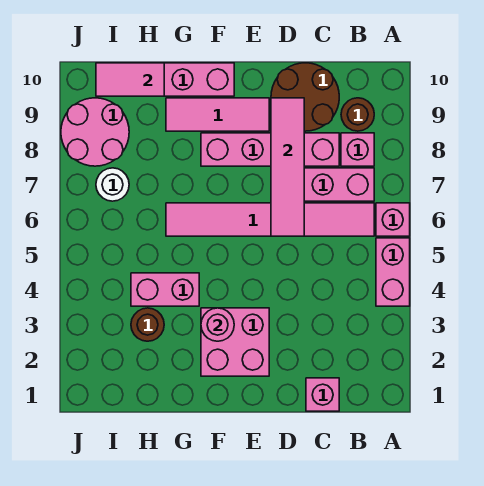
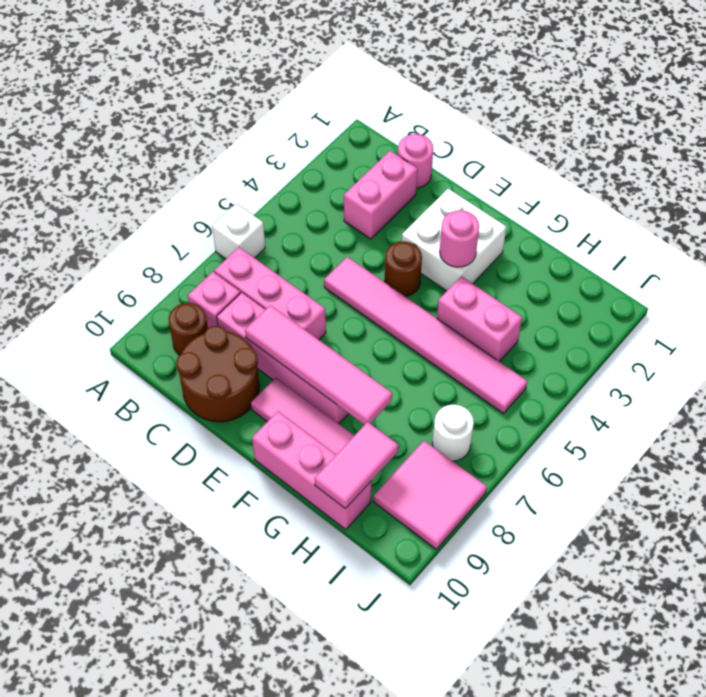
pink 1x2 brick [376,238,410,306] -> pink 1x2 brick moved to [344,151,417,239]
pink 1x1 brick [376,203,410,236] -> white 1x1 brick [212,204,265,259]
pink 1x6 tile [166,203,374,236] -> pink 1x6 tile moved to [324,257,527,414]
pink 1x1 brick [306,378,339,411] -> pink 1x1 round brick [398,134,433,188]
pink 1x4 tile [271,98,304,236] -> pink 1x4 tile turned to [245,305,392,425]
pink 2x2 brick [201,308,269,376] -> white 2x2 brick [402,189,506,291]
brown 1x1 round brick [131,308,164,341] -> brown 1x1 round brick moved to [385,241,422,296]
pink 1x2 tile [96,63,164,96] -> pink 1x2 tile turned to [314,422,398,509]
pink 2x2 round brick [61,98,129,166] -> pink 2x2 tile [374,441,487,549]

